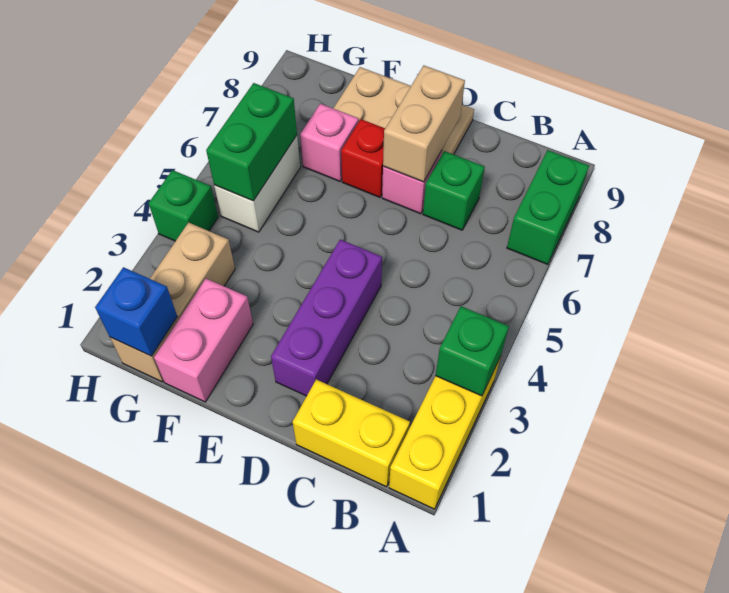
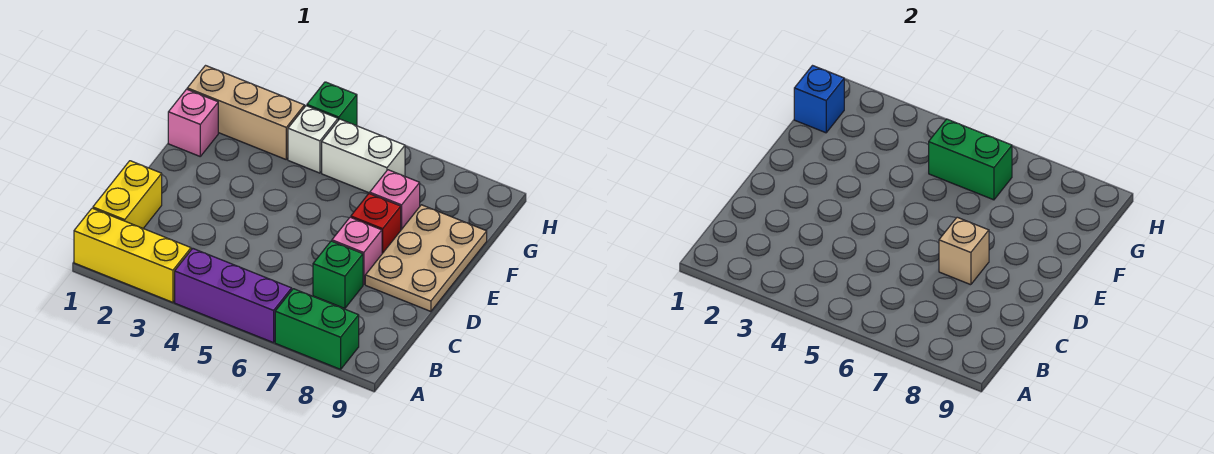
green 1x1 brick [436,306,509,396] -> none
purple 1x3 brick [271,239,382,396] -> purple 1x3 brick moved to [175,248,292,343]
tan 1x2 brick [383,66,465,182] -> tan 1x1 brick [939,217,989,285]
pink 1x2 brick [154,279,253,402] -> pink 1x1 brick [168,89,218,156]
none -> white 1x1 brick [288,106,338,173]

